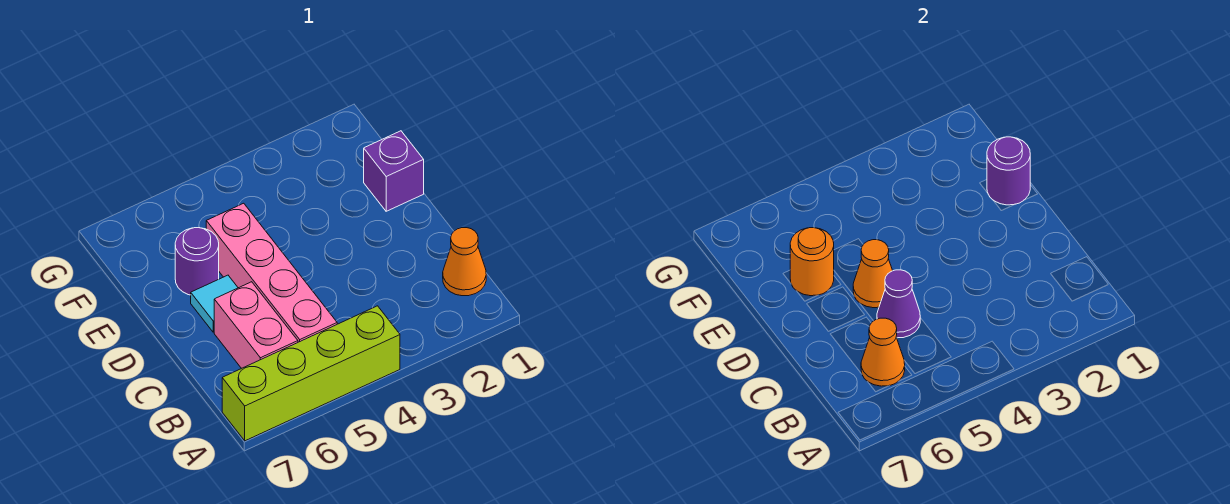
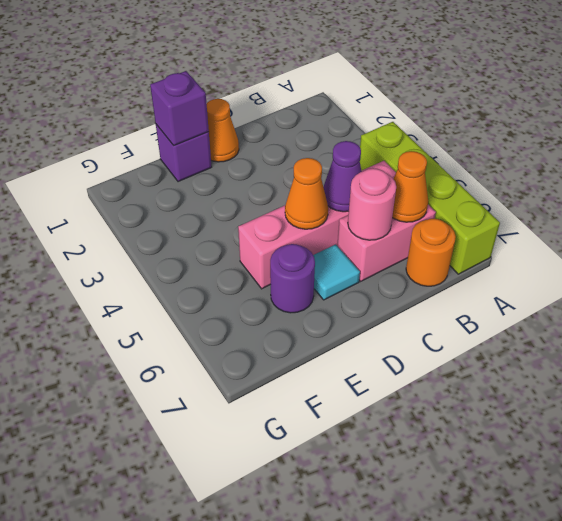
orange 1x1 cone [443,228,486,296] -> orange 1x1 cone moved to [207,99,239,162]
none -> pink 1x1 round brick [348,168,396,240]
purple 1x1 round brick [987,137,1030,205] -> purple 1x1 brick [150,71,209,146]
orange 1x1 round brick [790,228,834,296] -> orange 1x1 round brick moved to [406,219,456,286]

